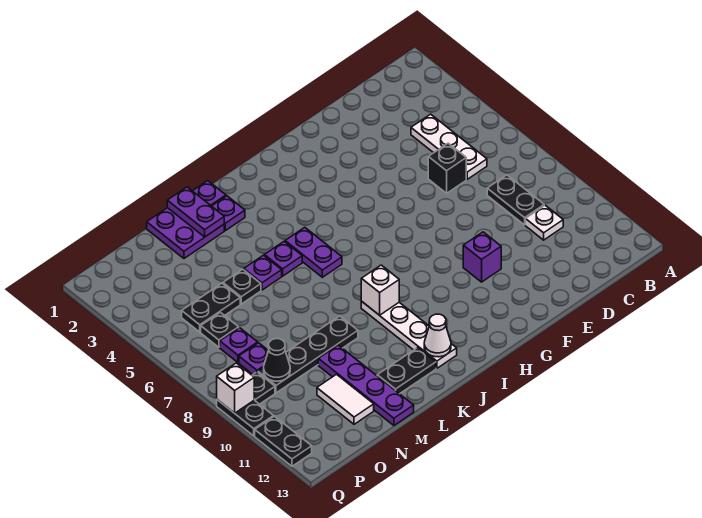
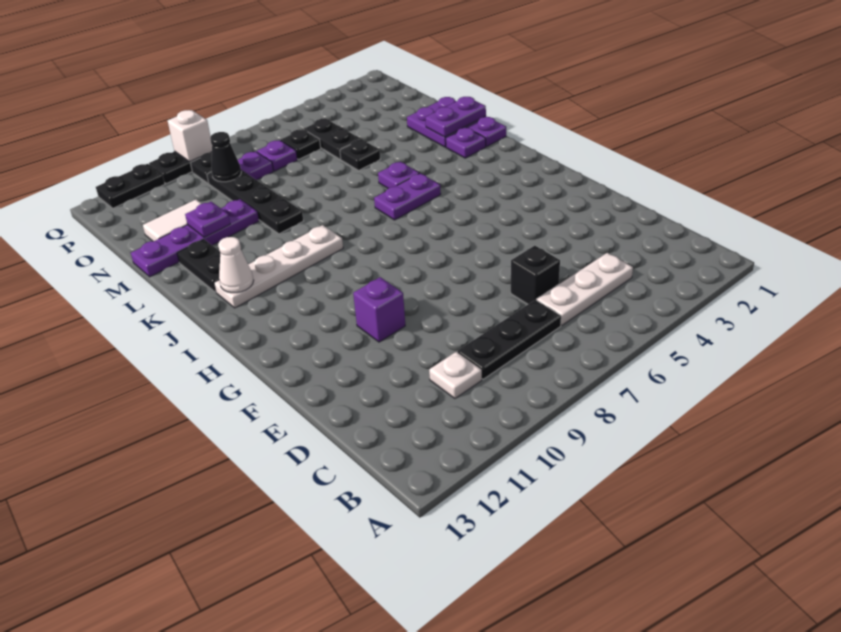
black 1x2 plate [487,175,544,225] -> black 1x3 plate [458,300,561,379]
white 1x1 brick [361,265,399,315] -> none
purple 1x1 plate [244,255,282,290] -> purple 1x1 plate moved to [185,202,230,237]

